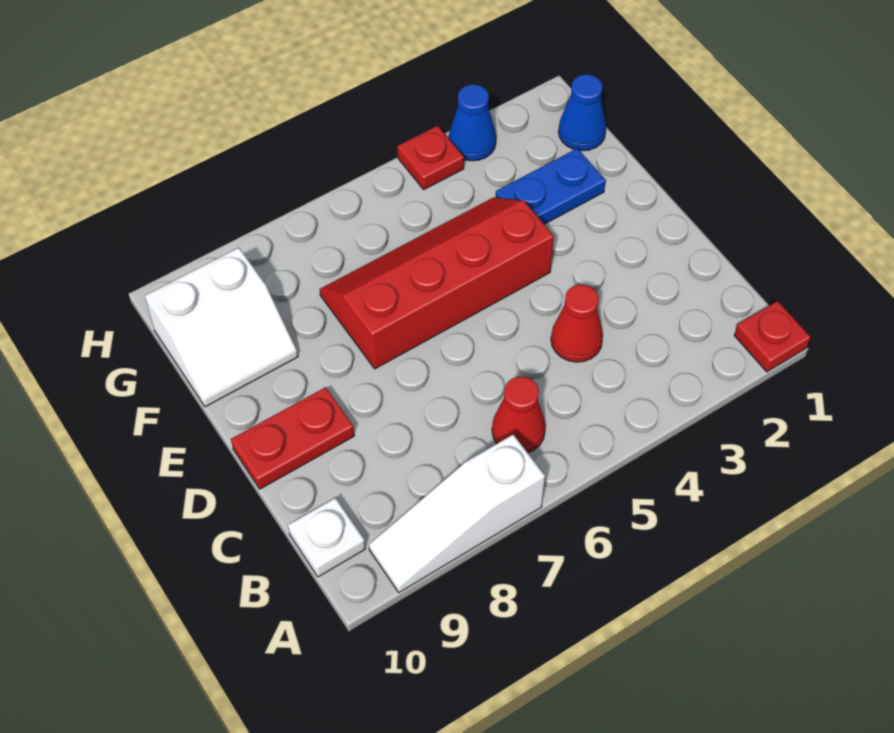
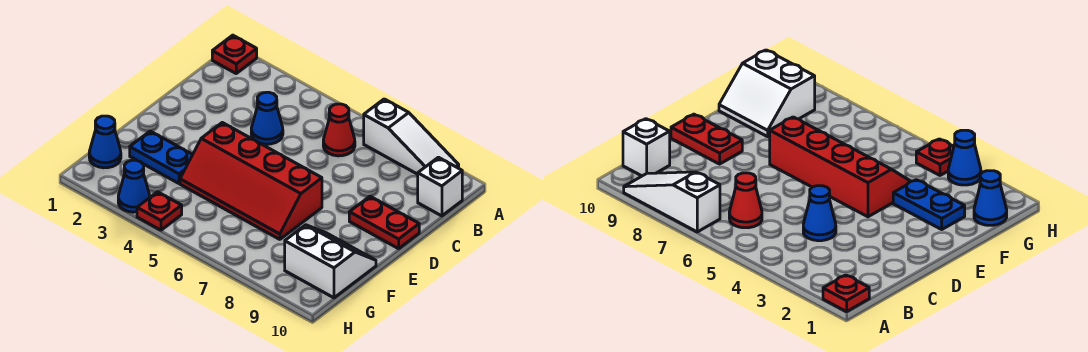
white 1x1 plate [288,498,365,577] -> white 1x1 brick [418,157,462,216]
red 1x1 cone [551,285,603,362] -> blue 1x1 cone [251,92,283,144]

